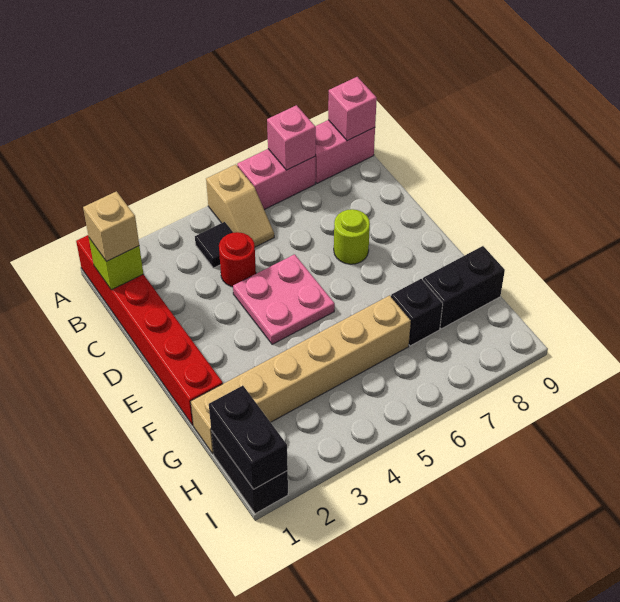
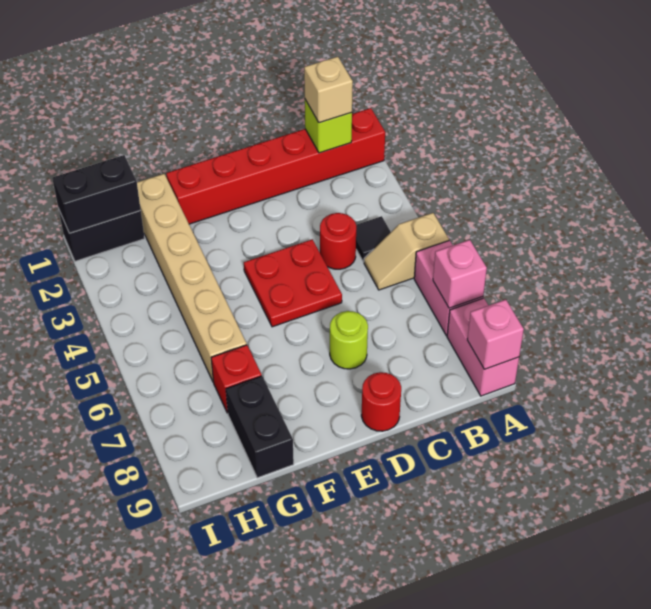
pink 2x2 plate [233,254,335,344] -> red 2x2 plate [244,239,342,327]
none -> red 1x1 round brick [361,372,401,431]
black 1x1 brick [391,279,443,346] -> red 1x1 brick [211,345,262,413]

